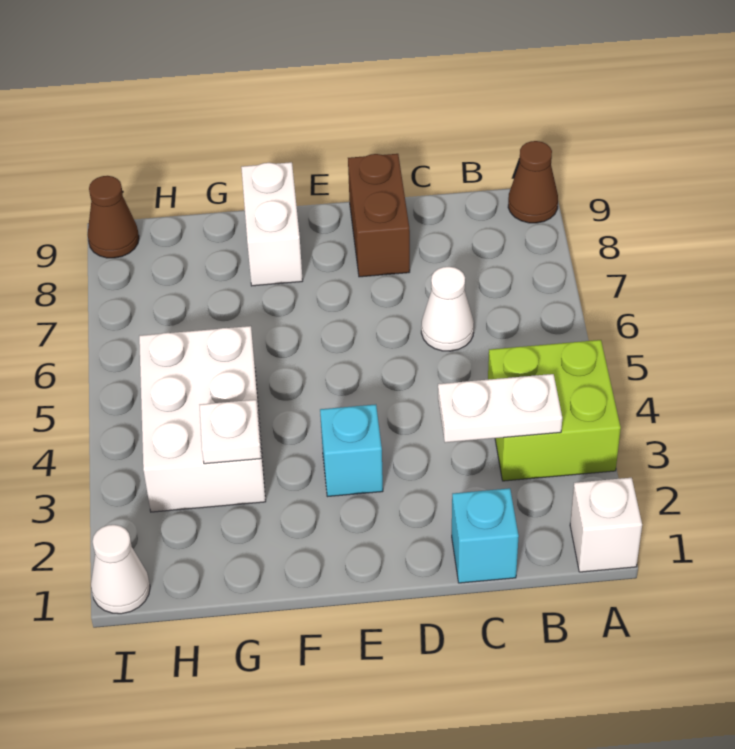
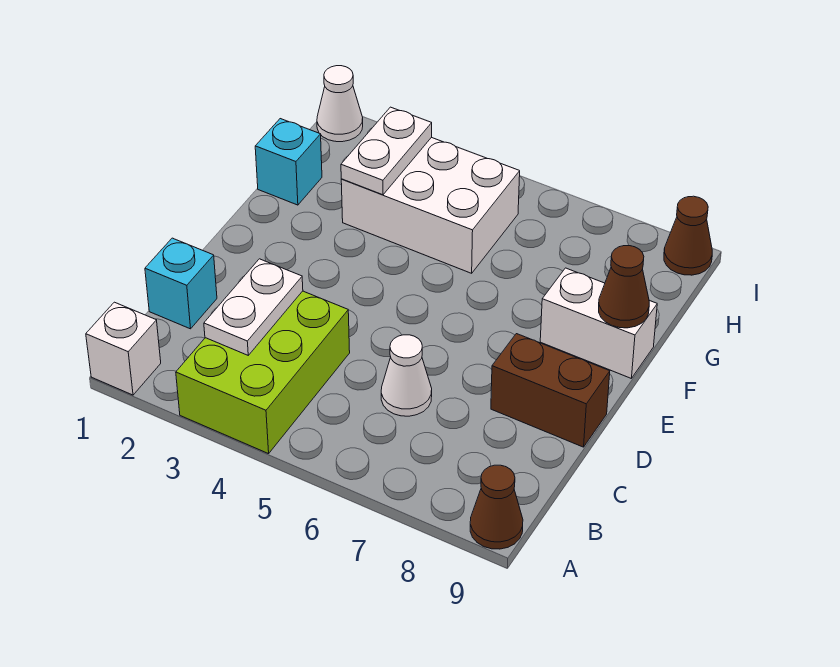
lime 2x2 brick [488,340,621,481] -> lime 2x3 brick [176,291,350,454]
cyan 1x1 brick [320,404,383,497] -> cyan 1x1 brick moved to [255,119,322,205]
none -> brown 1x1 cone [599,246,649,328]
white 1x1 plate [200,400,261,464] -> white 1x2 plate [341,107,432,195]

